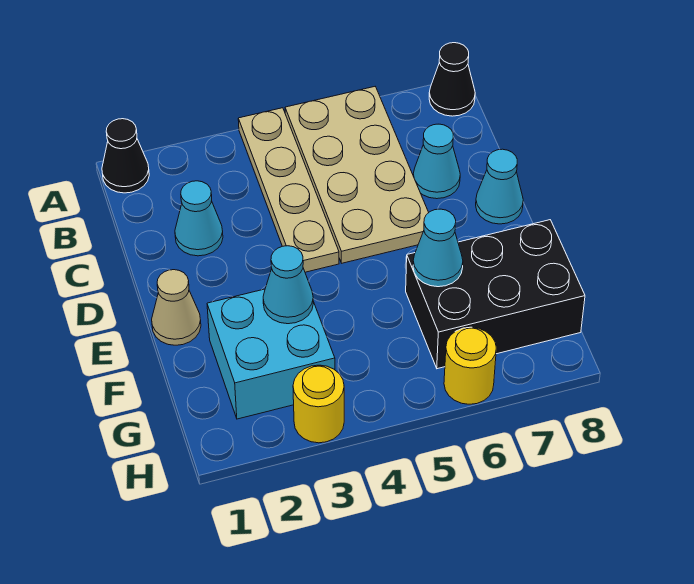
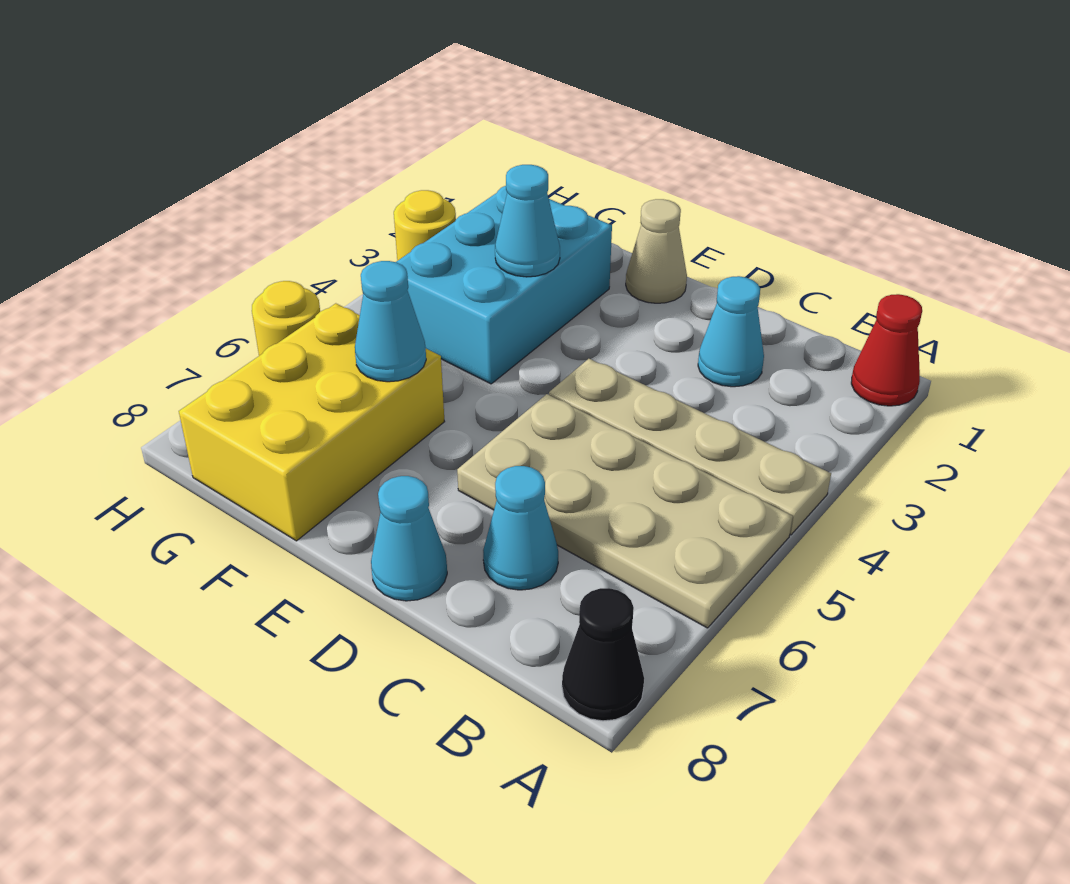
black 1x1 cone [102,119,149,193] -> red 1x1 cone [851,294,922,406]
cyan 2x2 brick [207,289,335,419] -> cyan 2x3 brick [397,186,612,384]
black 2x3 brick [406,220,585,369] -> yellow 2x3 brick [179,303,445,541]

